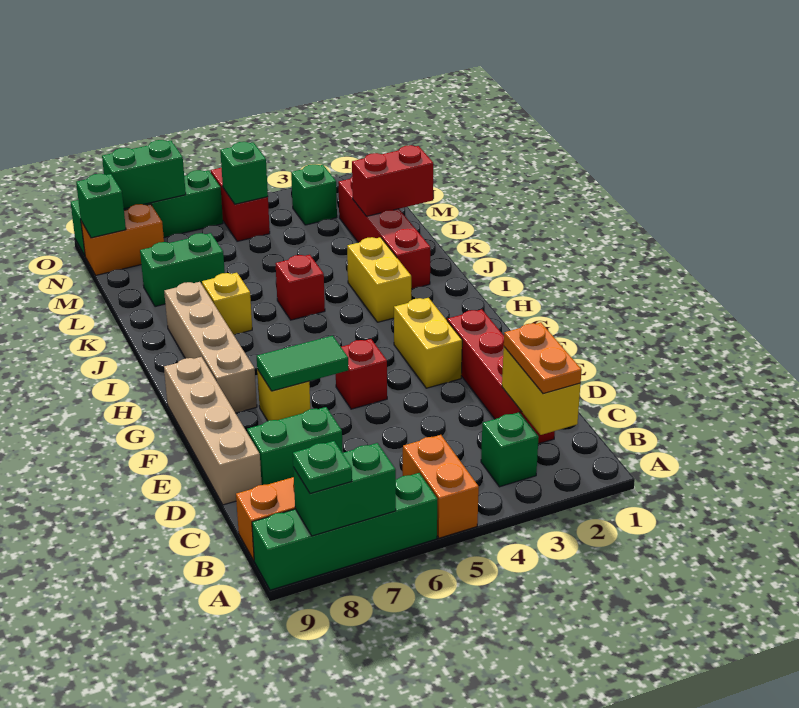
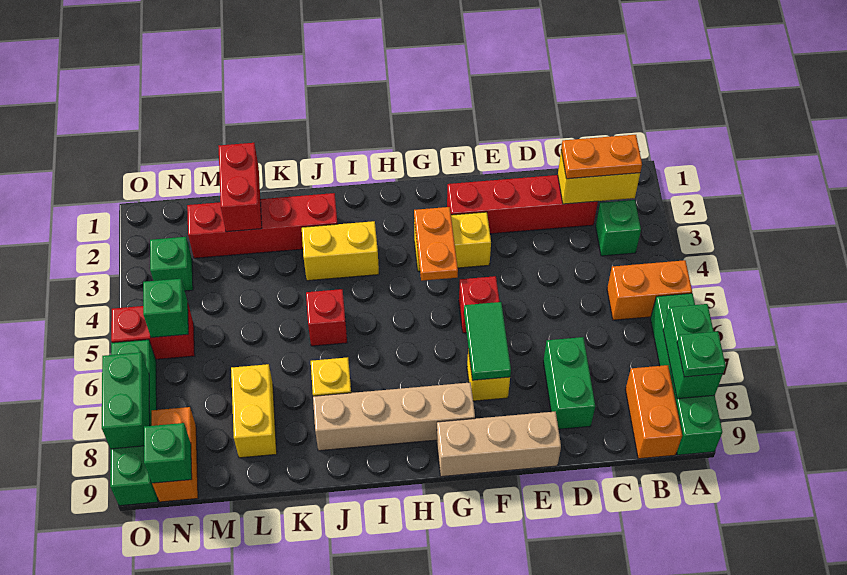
tan 1x4 brick [164,357,262,505] -> tan 1x3 brick [437,412,561,477]
none -> orange 1x2 plate [414,207,458,281]
green 1x2 brick [140,233,225,307] -> yellow 1x2 brick [231,364,277,458]

